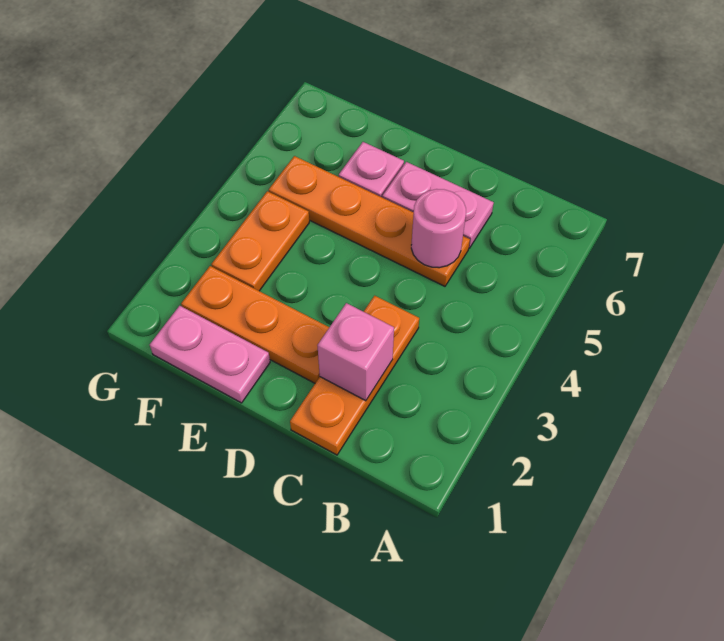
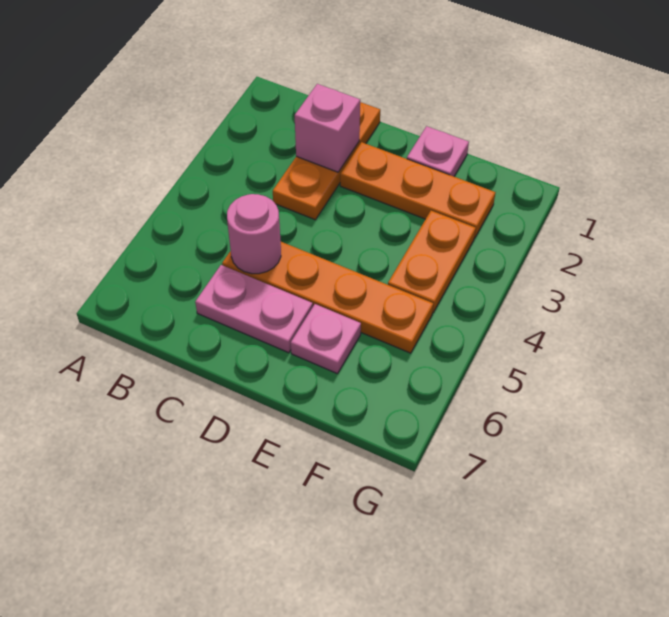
pink 1x2 plate [150,306,270,403] -> pink 1x1 plate [407,126,469,176]

